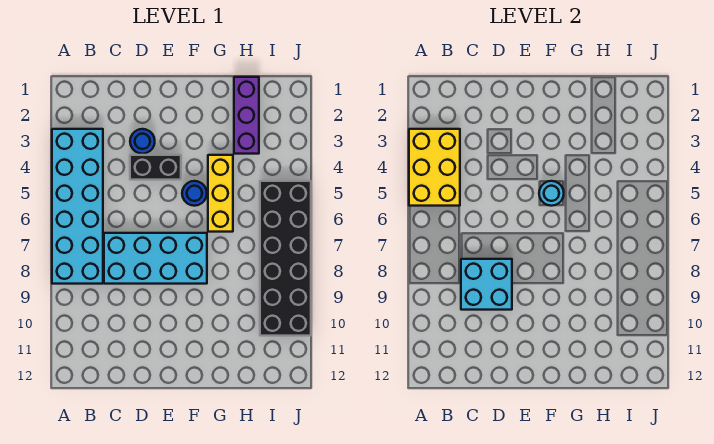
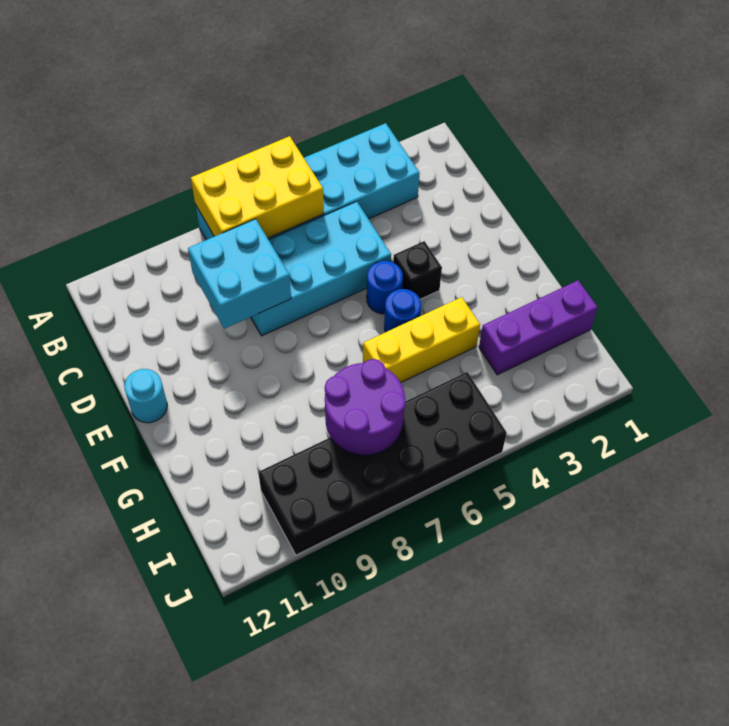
yellow 2x3 brick [409,129,460,206] -> yellow 2x3 brick moved to [191,136,324,238]
cyan 2x4 brick [104,233,207,284] -> cyan 2x4 brick turned to [251,201,391,336]
blue 1x1 round brick [130,129,155,154] -> blue 1x1 round brick moved to [367,261,403,314]
black 1x2 brick [130,155,181,180] -> black 1x1 brick [393,241,442,299]
cyan 1x1 round brick [539,181,564,206] -> cyan 1x1 round brick moved to [124,369,167,423]
none -> purple 2x2 round brick [325,359,406,455]

